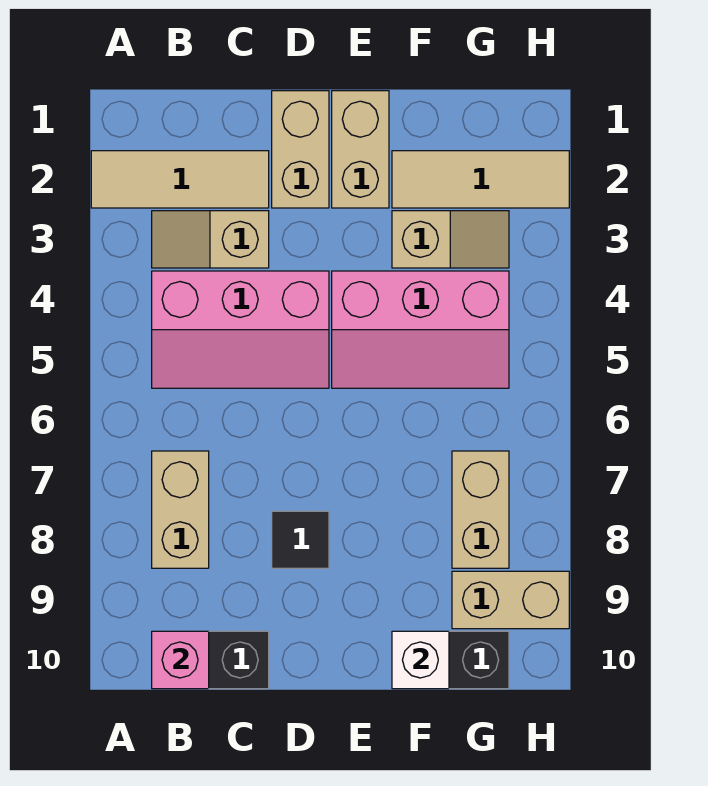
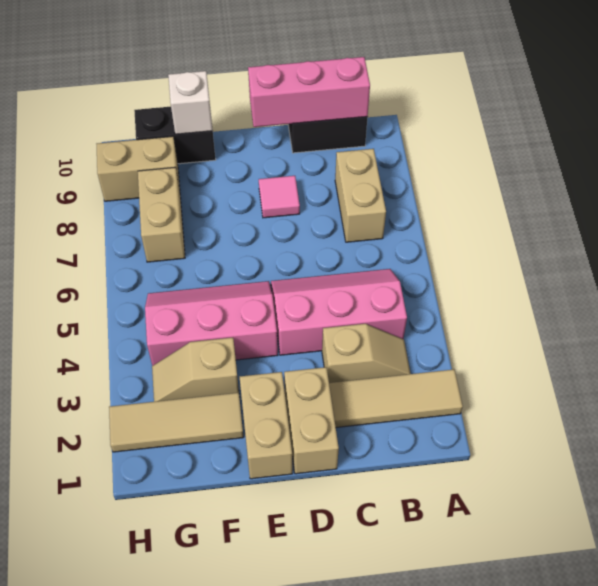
pink 1x1 brick [152,631,209,689] -> pink 1x3 brick [248,57,370,127]
black 1x1 tile [272,511,329,568] -> pink 1x1 tile [259,176,300,218]

